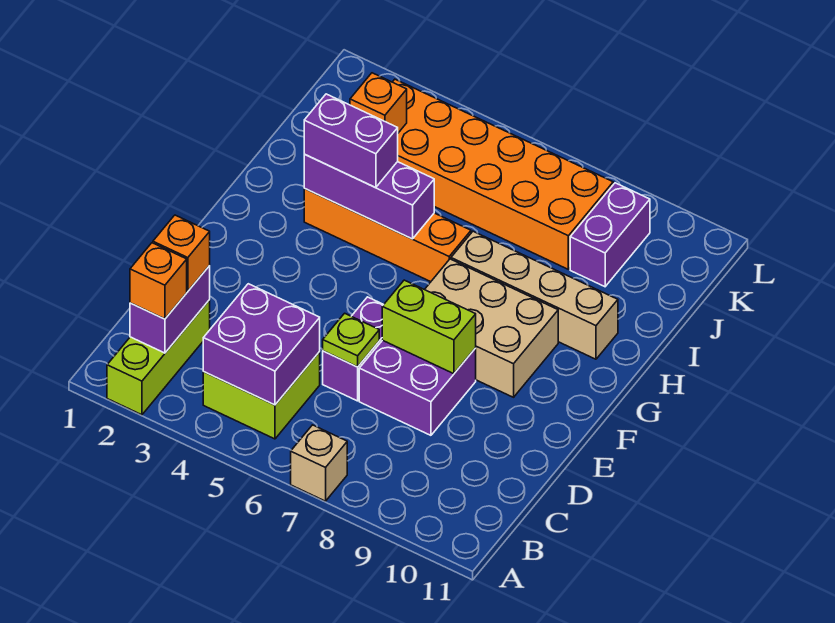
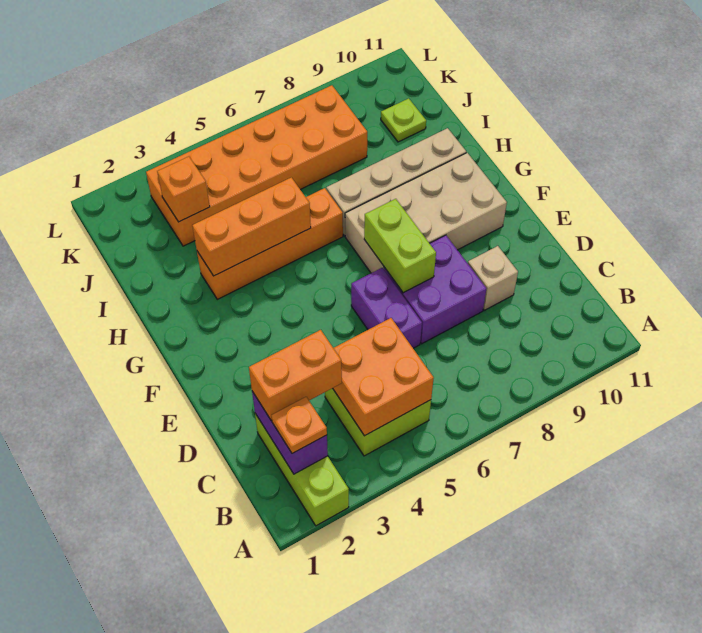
tan 1x1 brick [291,425,347,501] -> tan 1x1 brick moved to [468,246,518,310]
orange 1x1 brick [130,243,187,319] -> orange 1x1 plate [271,397,327,453]
purple 2x2 brick [203,284,320,405] -> orange 2x2 brick [333,318,434,436]
orange 1x1 brick [153,215,210,291] -> orange 1x2 brick [249,330,342,421]
lime 1x1 plate [323,313,379,367] -> lime 1x1 plate moved to [381,98,426,142]
lime 1x2 brick [382,280,476,374] -> lime 1x2 brick turned to [364,199,436,293]
tan 2x3 brick [425,259,558,397] -> tan 2x4 brick [345,153,507,273]
purple 1x3 brick [304,154,434,239] -> orange 1x3 brick [192,177,311,276]
purple 1x2 brick [304,94,398,188] -> none
purple 1x2 brick [570,183,650,287] -> none

